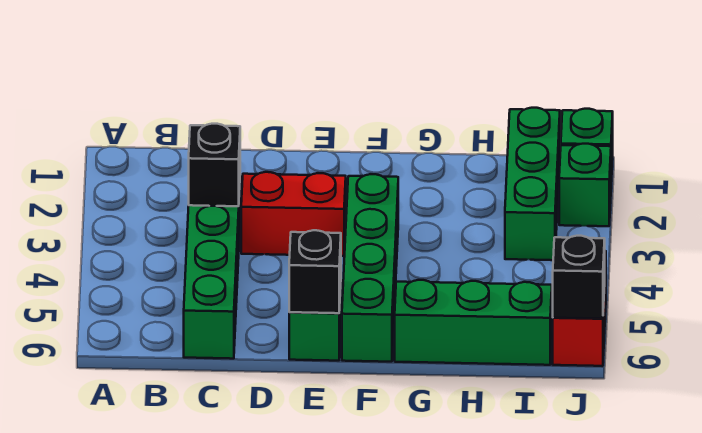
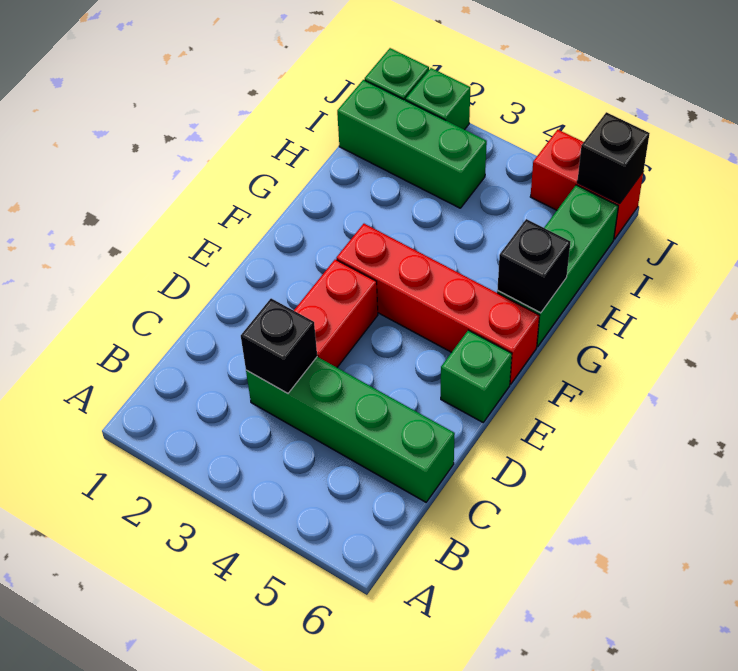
black 1x1 brick [289,230,341,313] -> black 1x1 brick moved to [497,219,570,313]
green 1x4 brick [342,174,398,362] -> red 1x4 brick [336,224,539,384]

